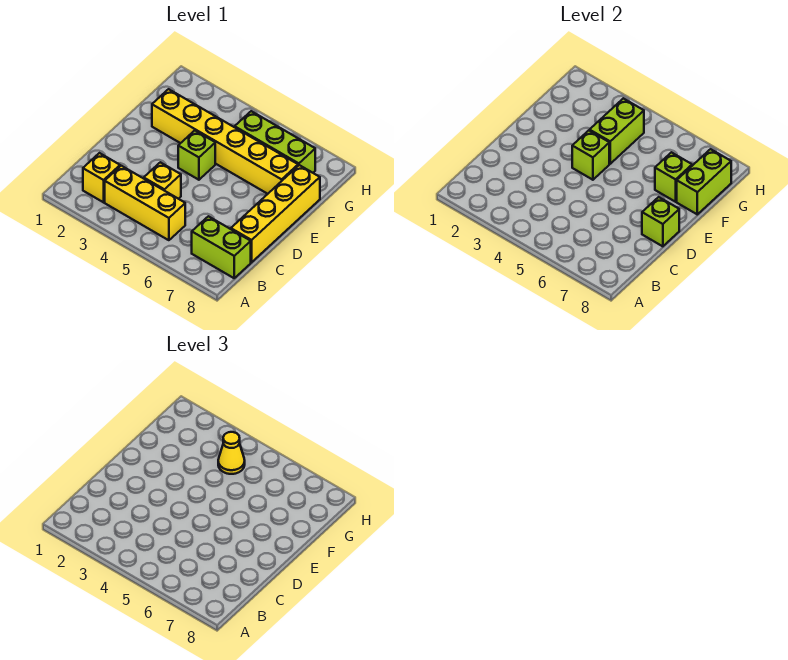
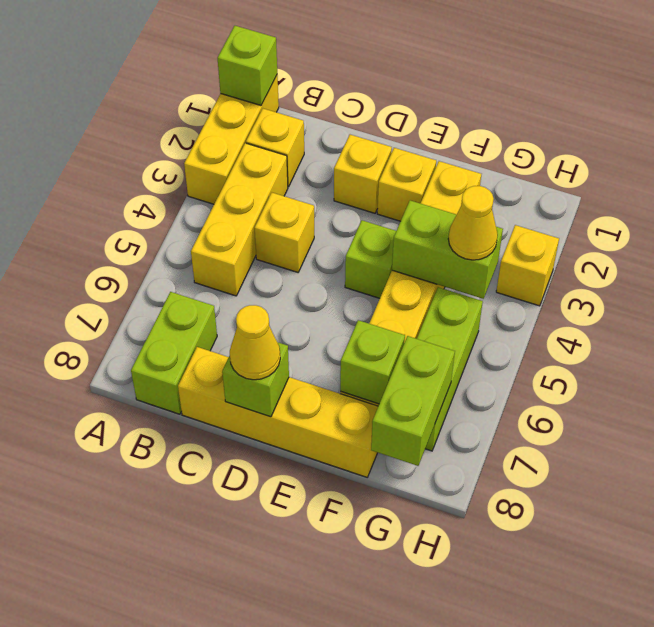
none -> yellow 1x3 brick [184,75,279,204]
none -> yellow 1x1 brick [334,135,392,213]
none -> yellow 1x1 cone [230,305,280,380]
none -> yellow 1x1 brick [377,148,436,221]
lime 1x1 brick [572,130,609,180] -> lime 1x1 brick moved to [218,26,277,105]
lime 1x2 brick [677,149,731,214] -> lime 1x2 brick turned to [371,336,455,466]
none -> yellow 1x1 brick [496,225,559,306]

